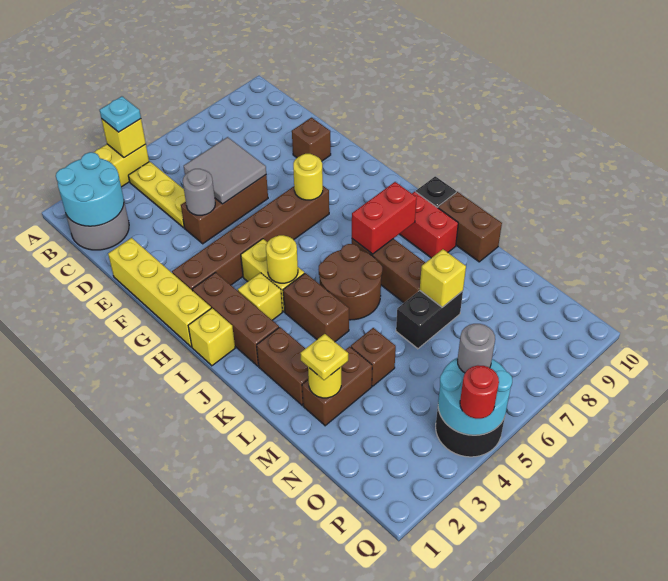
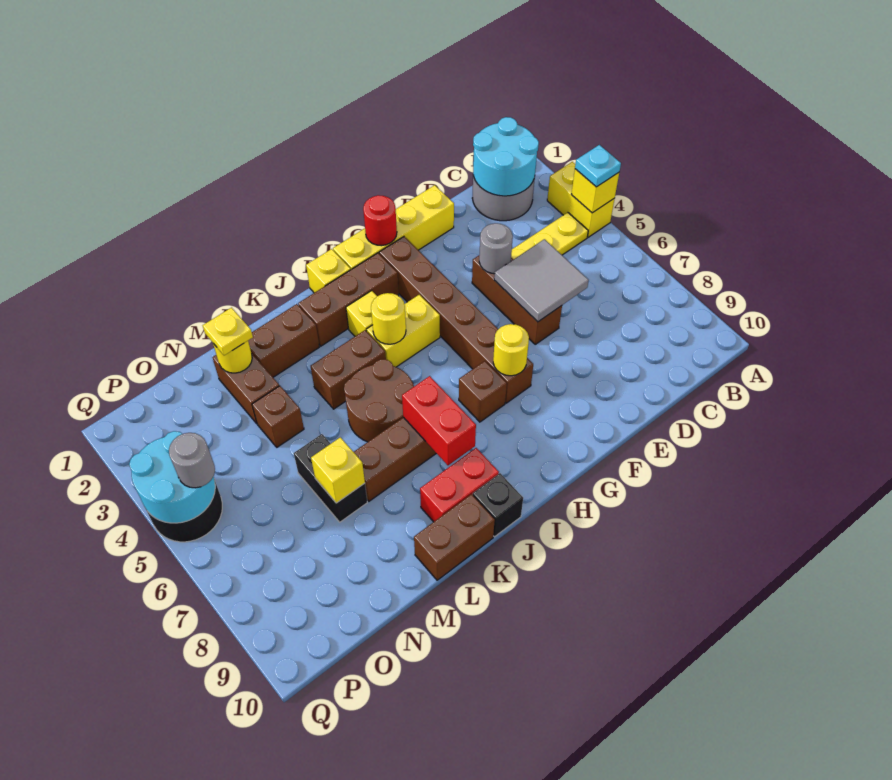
brown 1x1 brick [292,118,331,161] -> brown 1x1 brick moved to [459,361,507,422]
red 1x1 round brick [460,365,499,419] -> red 1x1 round brick moved to [363,195,397,246]

